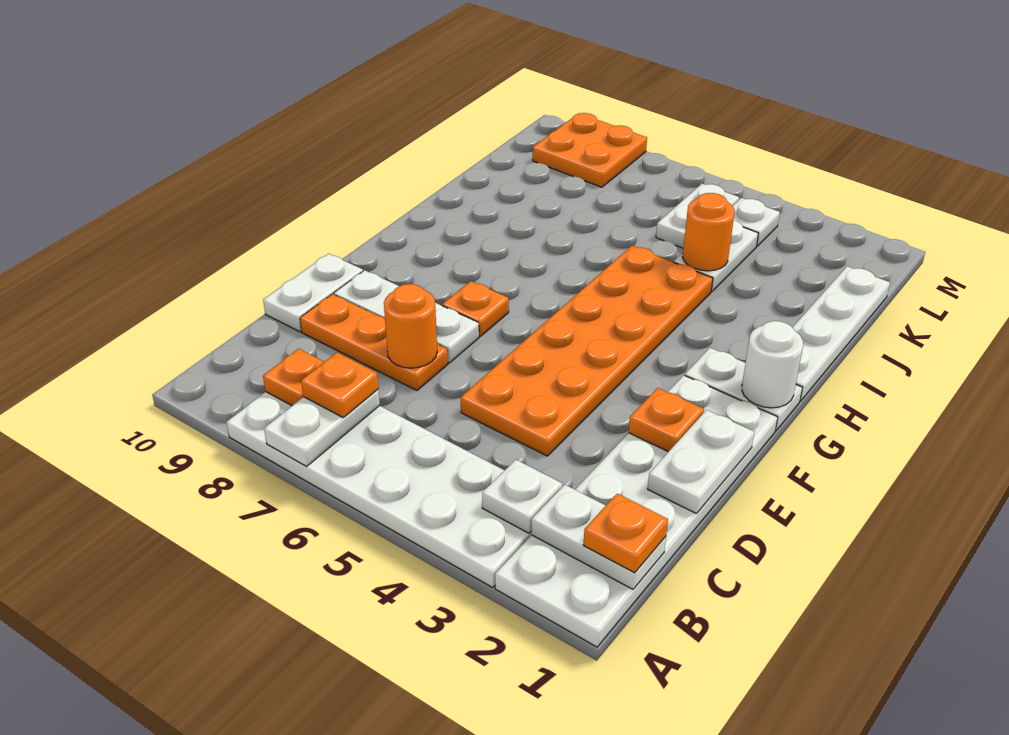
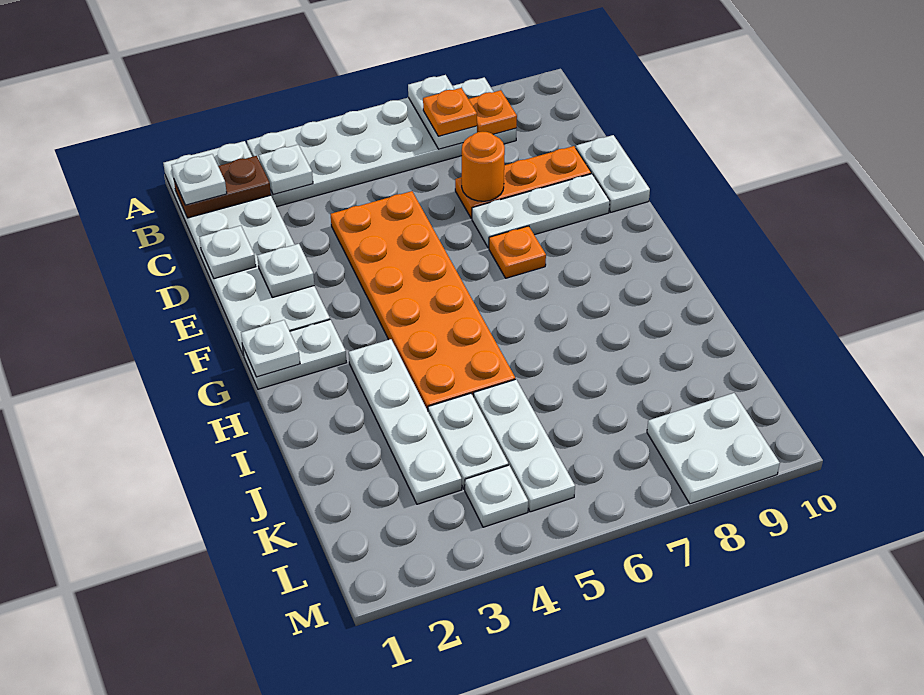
white 1x2 plate [531,485,666,589] -> brown 1x2 plate [174,156,271,218]
orange 1x1 plate [583,494,668,573] -> white 1x1 plate [172,154,227,205]
white 1x2 plate [648,410,754,514] -> white 1x1 plate [199,226,256,279]
orange 1x1 plate [629,388,704,452] -> white 1x1 plate [257,244,314,297]
white 1x1 round brick [742,321,803,408] -> white 1x1 plate [241,320,300,377]
white 1x4 plate [792,266,890,401] -> white 1x4 plate moved to [349,339,462,504]
orange 1x1 round brick [683,193,735,271] -> none
white 1x2 plate [656,184,739,248] -> white 1x3 plate [474,379,575,512]
orange 2x2 plate [533,113,647,187] -> white 2x2 plate [647,393,780,504]

